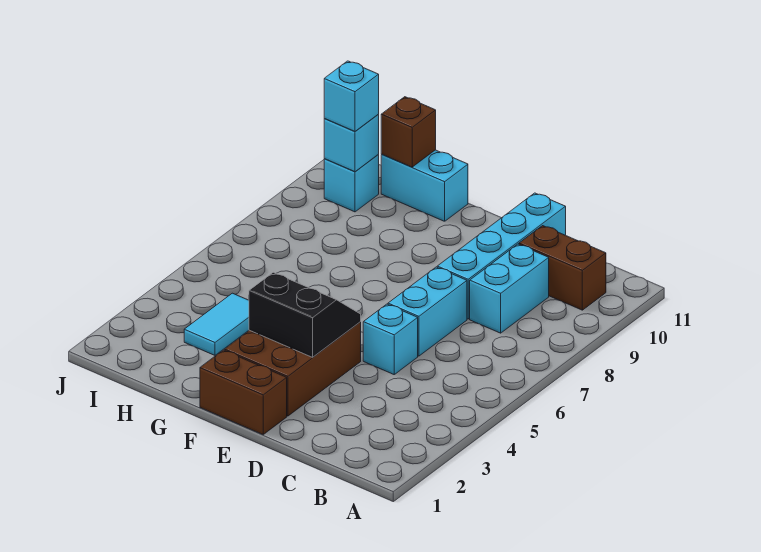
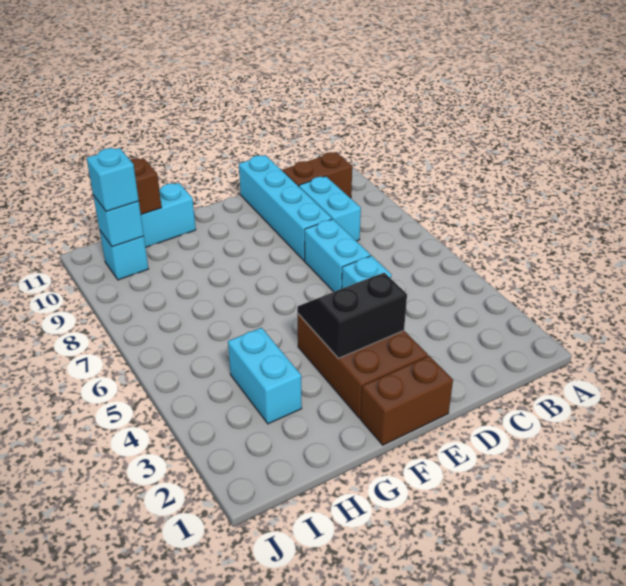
cyan 1x2 tile [184,293,249,355] -> cyan 1x2 brick [228,328,302,424]

